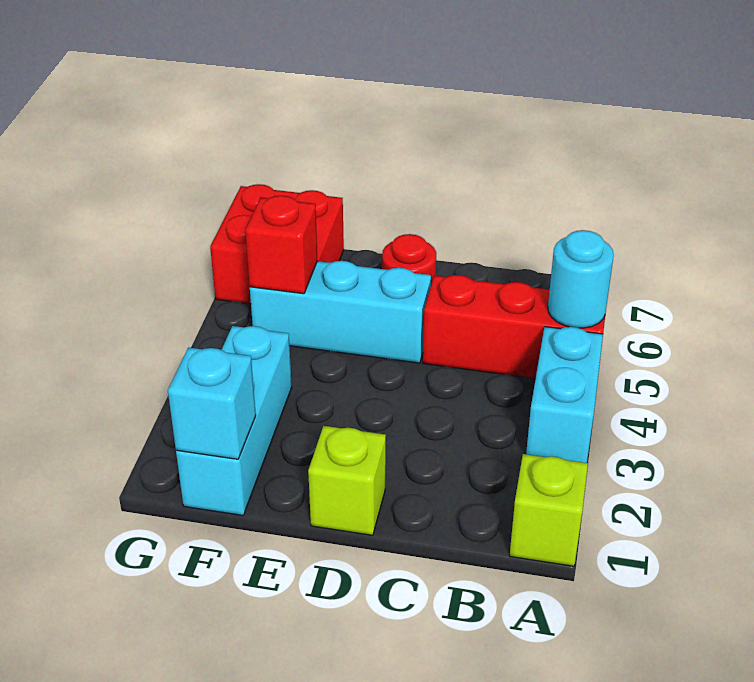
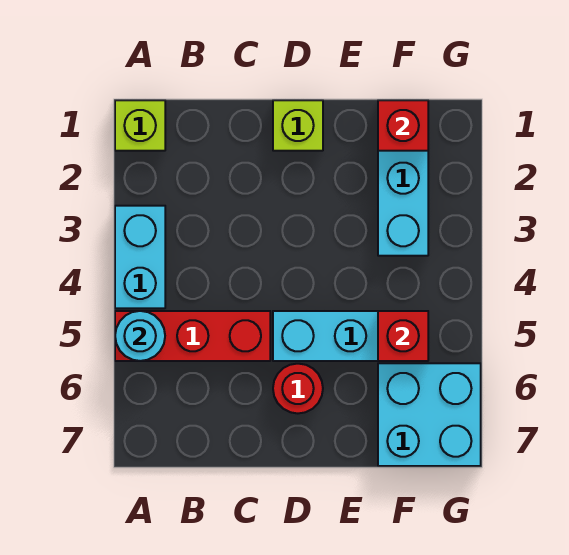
cyan 1x1 brick [168,348,256,459] -> red 1x1 brick [378,100,428,151]
red 2x2 brick [210,184,344,304] -> cyan 2x2 brick [378,363,481,466]

